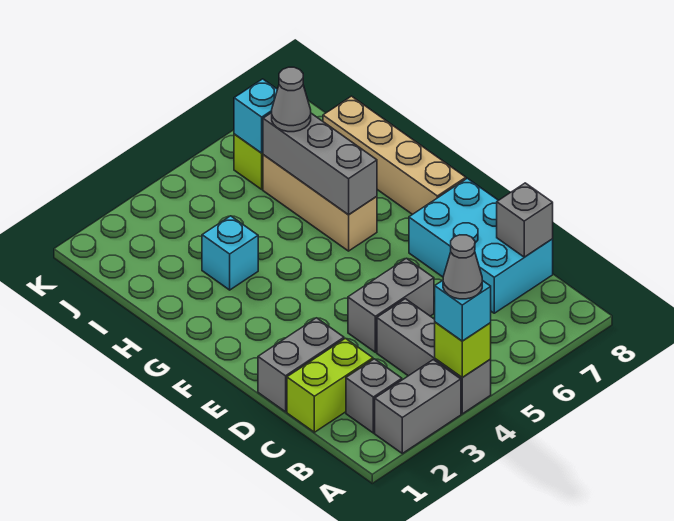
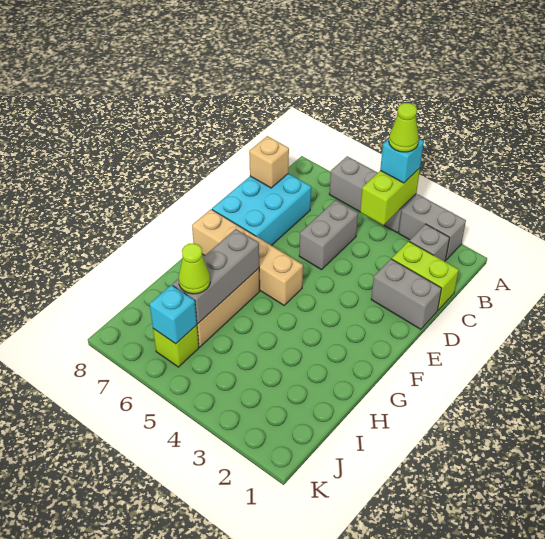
grey 1x3 brick [377,299,491,414] -> grey 1x3 brick turned to [329,156,416,233]
lime 1x1 brick [435,322,491,378] -> lime 1x2 brick [360,168,420,225]
grey 1x1 cone [443,235,482,299] -> lime 1x1 cone [389,103,419,152]
grey 1x1 brick [497,183,553,257] -> tan 1x1 brick [249,136,289,188]
grey 1x2 brick [348,258,434,352] -> grey 1x2 brick turned to [299,200,358,270]
tan 1x4 brick [323,96,466,215] -> tan 1x4 brick turned to [192,209,303,305]
cyan 1x1 brick [202,216,258,290] -> none
grey 1x1 cone [272,67,311,132] -> lime 1x1 cone [179,243,210,294]

